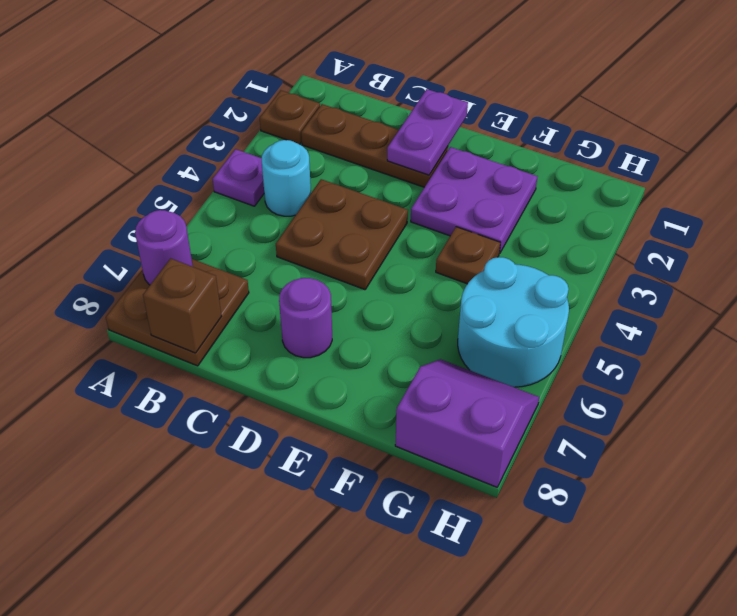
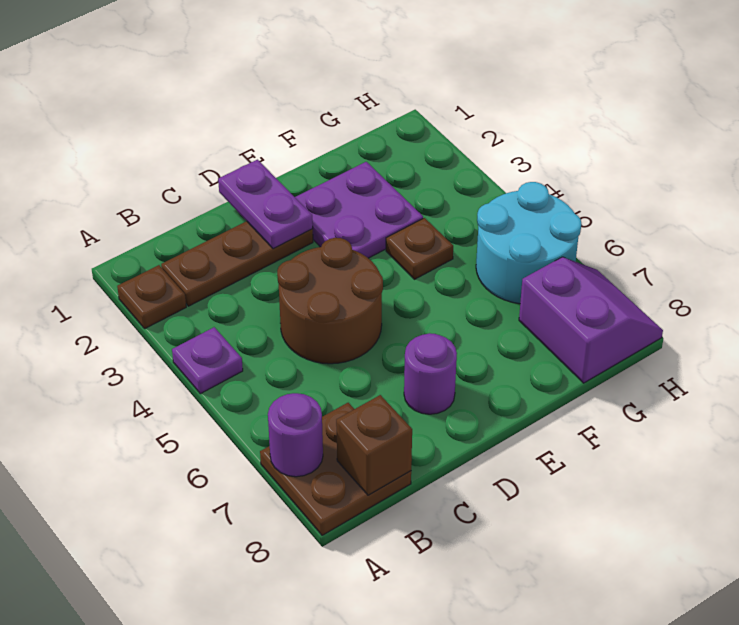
cyan 1x1 round brick [262,140,311,216] -> none
brown 2x2 plate [276,179,408,290] -> brown 2x2 round brick [277,238,383,364]
purple 2x2 slope [395,359,539,487] -> purple 2x2 slope turned to [519,257,663,383]

